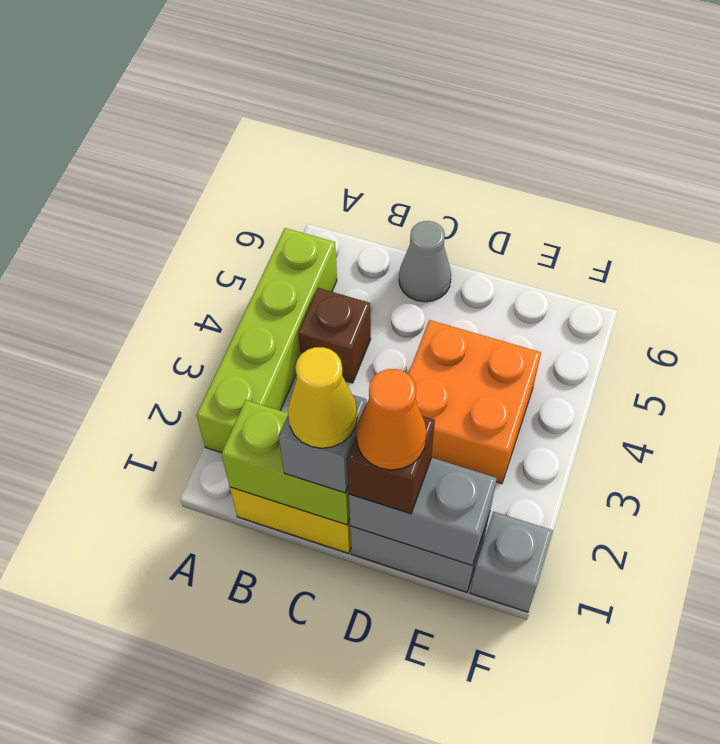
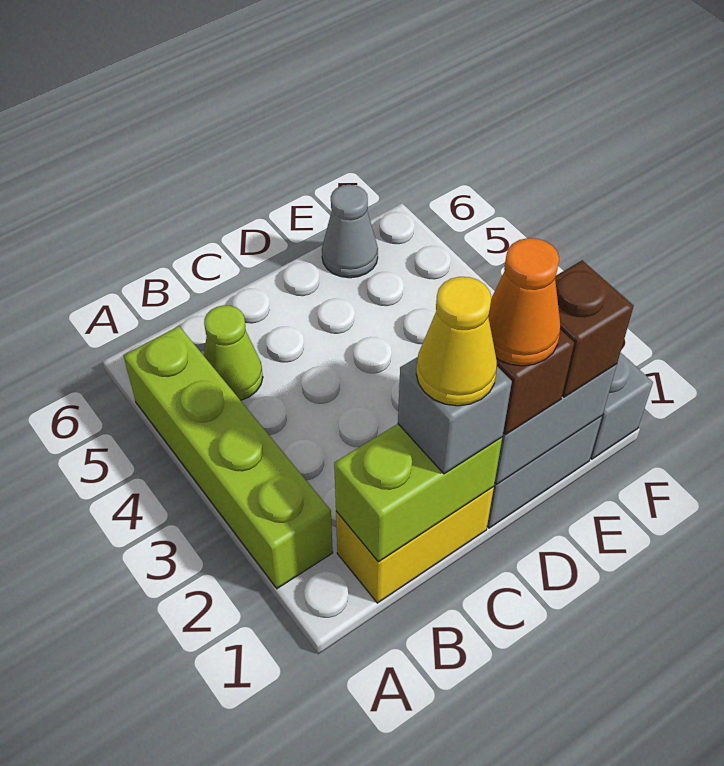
brown 1x1 brick [298,288,371,383] -> brown 1x1 brick moved to [555,260,634,397]
none -> lime 1x1 cone [203,305,263,400]
grey 1x1 cone [399,221,451,302] -> grey 1x1 cone moved to [322,185,378,278]
orange 2x2 brick [408,320,541,484] -> none

